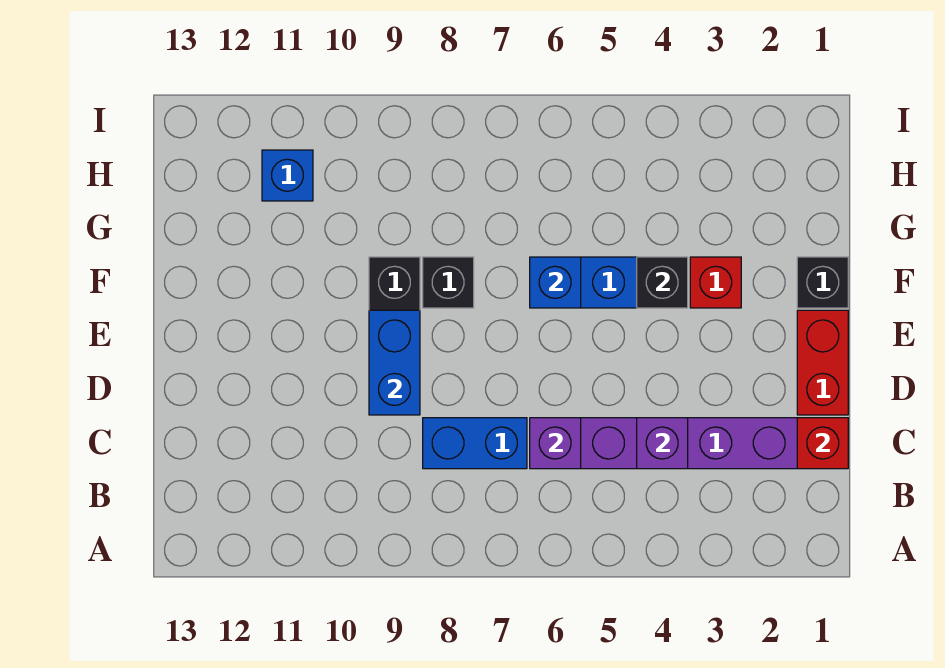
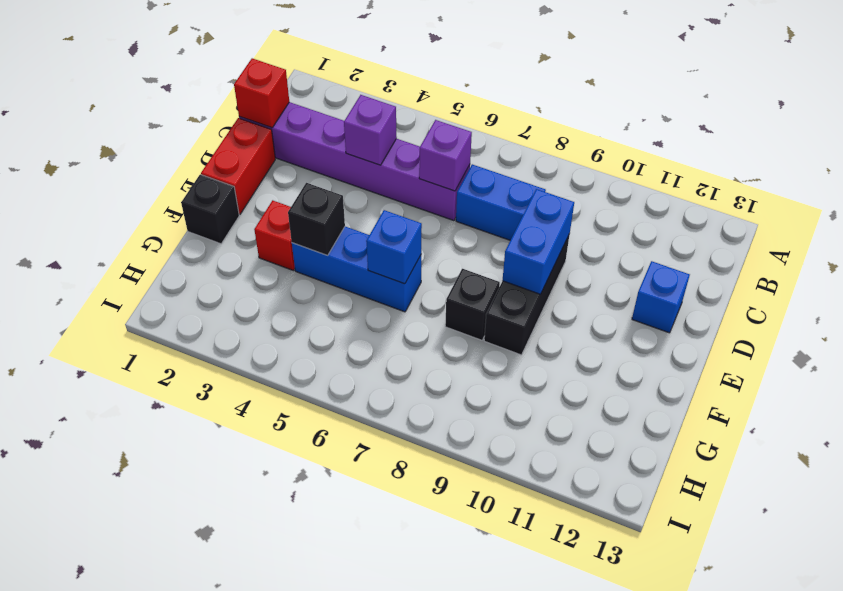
blue 1x1 brick [262,150,313,201] -> blue 1x1 brick moved to [632,261,690,333]

